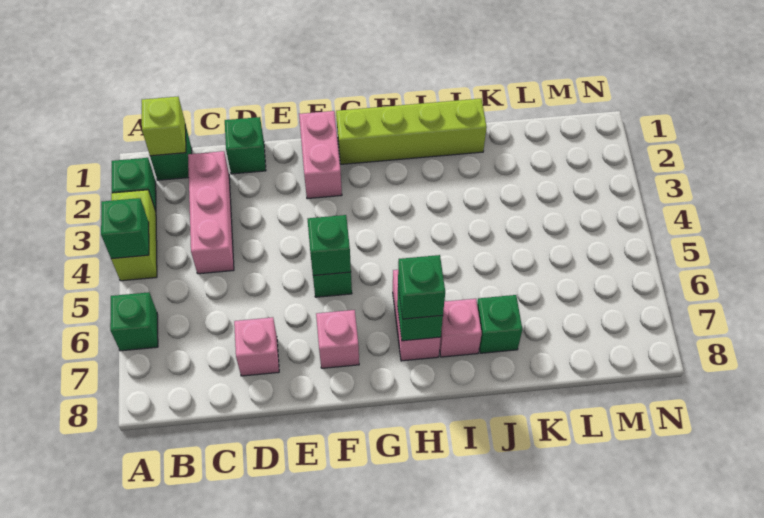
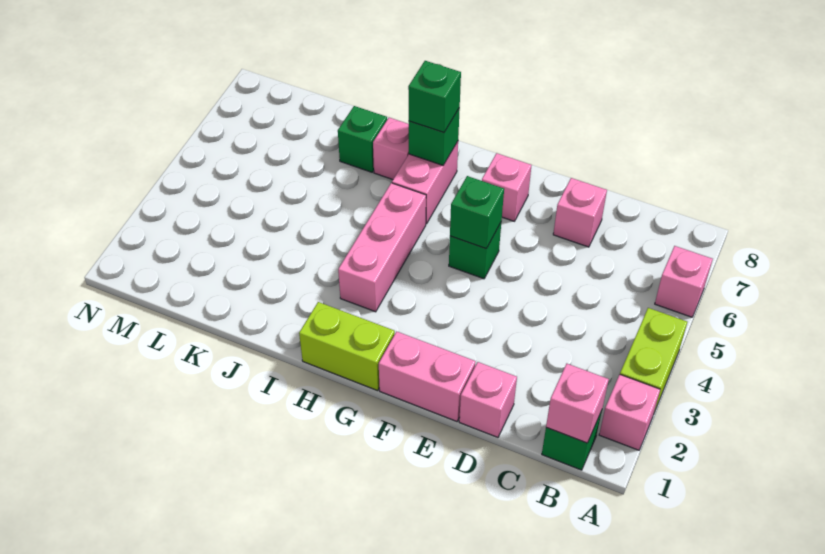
green 1x1 brick [112,158,156,211] -> pink 1x1 brick [599,375,660,450]
green 1x1 brick [101,198,149,259] -> none
green 1x1 brick [110,292,158,351] -> pink 1x1 brick [655,246,713,317]
lime 1x1 brick [142,97,186,156] -> pink 1x1 brick [546,364,609,443]
pink 1x3 brick [188,151,234,274] -> pink 1x3 brick moved to [338,183,426,312]
green 1x1 brick [225,117,266,174] -> pink 1x1 brick [459,362,517,437]
pink 1x2 brick [299,111,342,199] -> pink 1x2 brick turned to [379,332,476,421]
lime 1x4 brick [336,99,487,164] -> lime 1x2 brick [299,302,395,391]

